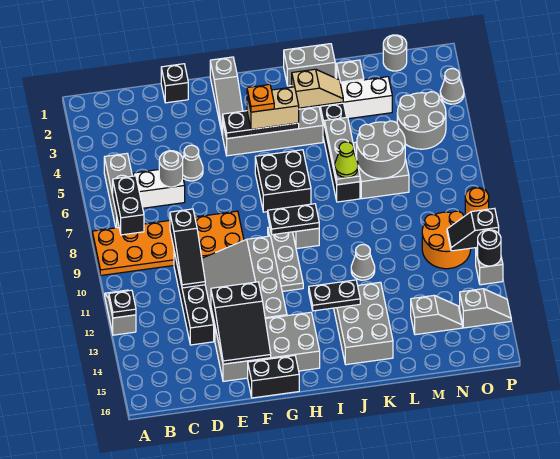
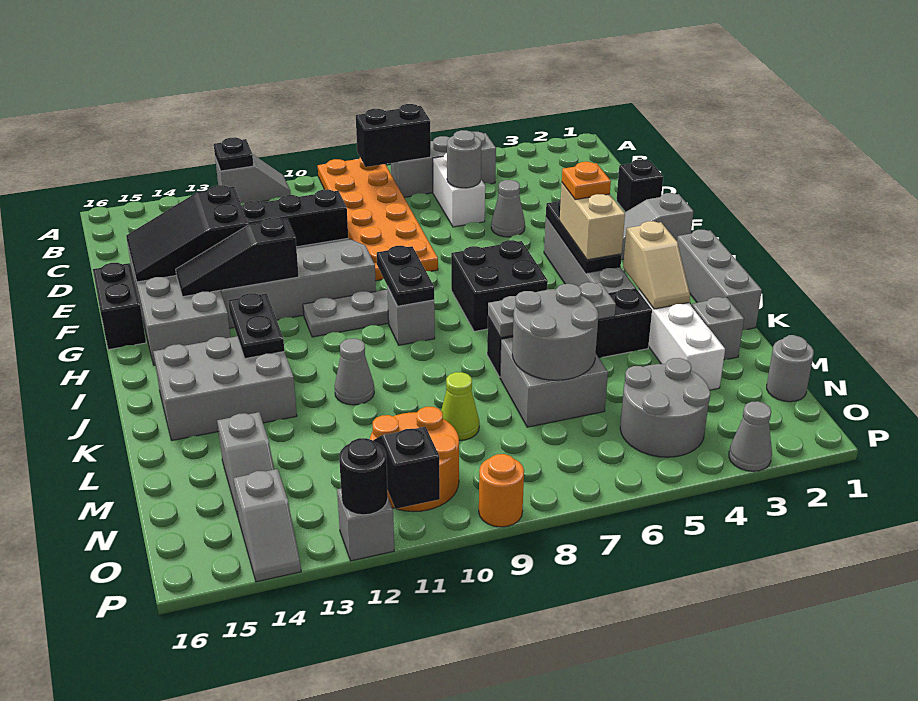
black 1x3 slope [170,209,205,288] -> black 1x3 slope moved to [176,217,299,297]
grey 1x2 brick [284,44,335,86] -> grey 1x3 brick [677,230,762,330]
lime 1x1 cone [335,142,358,178] -> lime 1x1 cone moved to [441,372,479,440]

